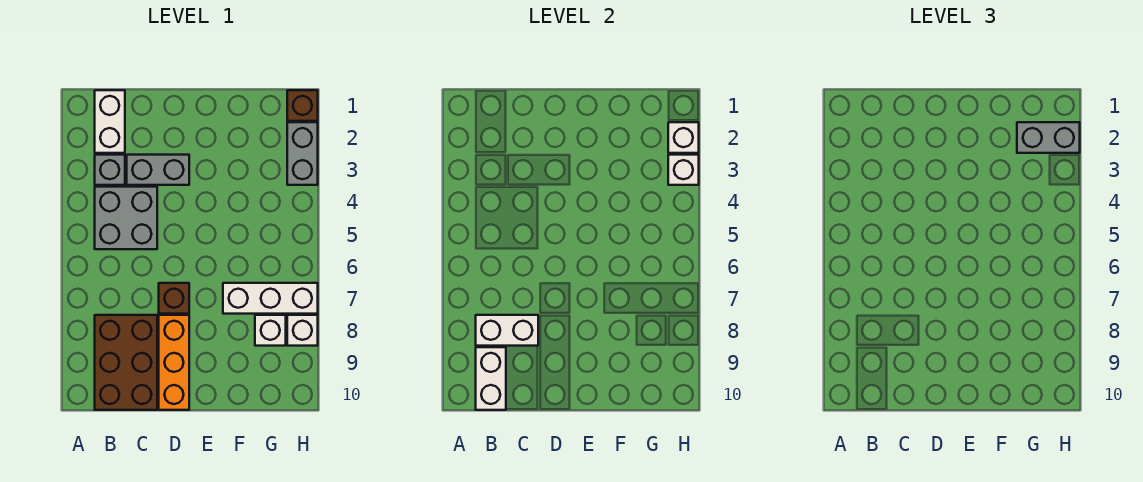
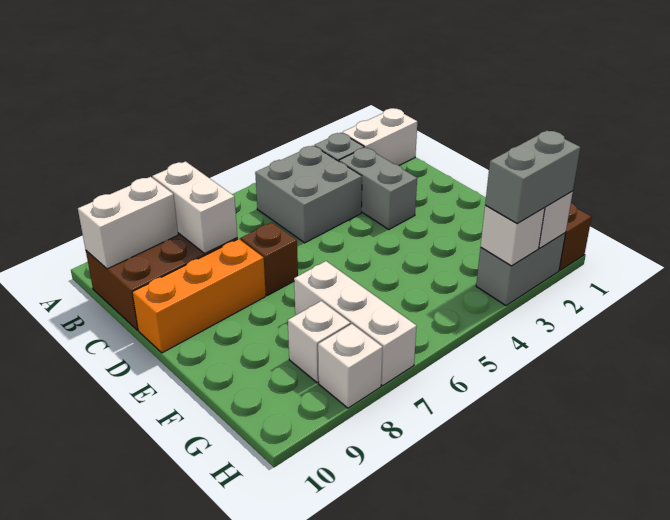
grey 1x2 brick [1017,122,1080,153] -> grey 1x2 brick turned to [485,130,580,224]

